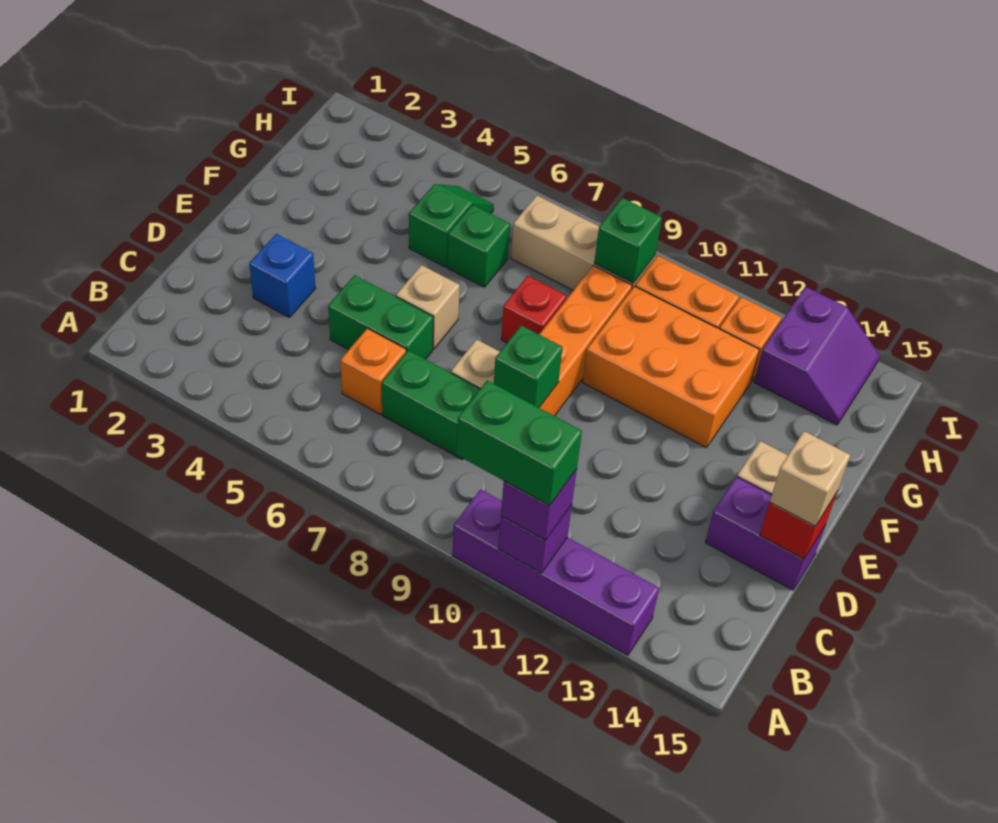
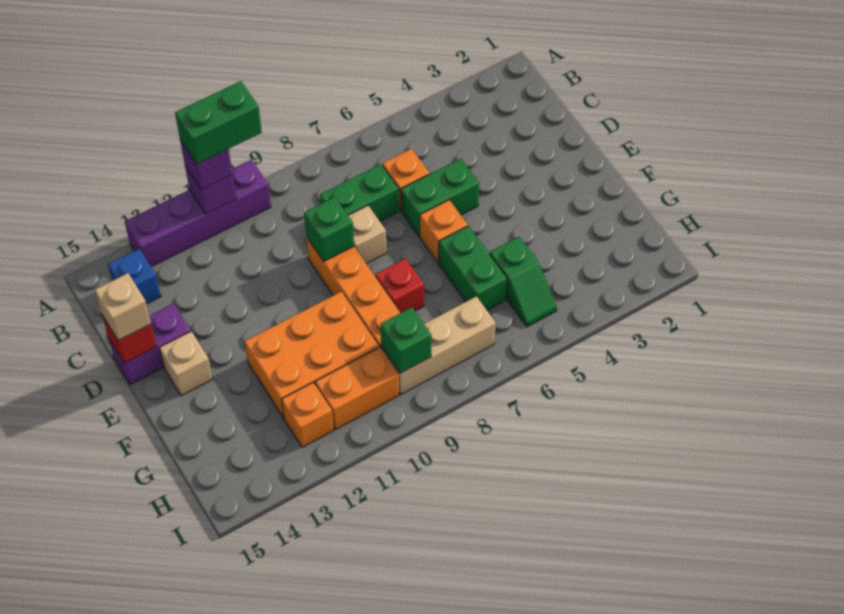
blue 1x1 brick [249,234,316,318] -> blue 1x1 brick moved to [108,249,161,304]
tan 1x1 brick [396,265,460,349] -> orange 1x1 brick [420,200,468,262]
green 1x1 brick [448,205,510,287] -> green 1x2 brick [439,226,507,310]
purple 2x2 slope [754,287,880,425] -> none

